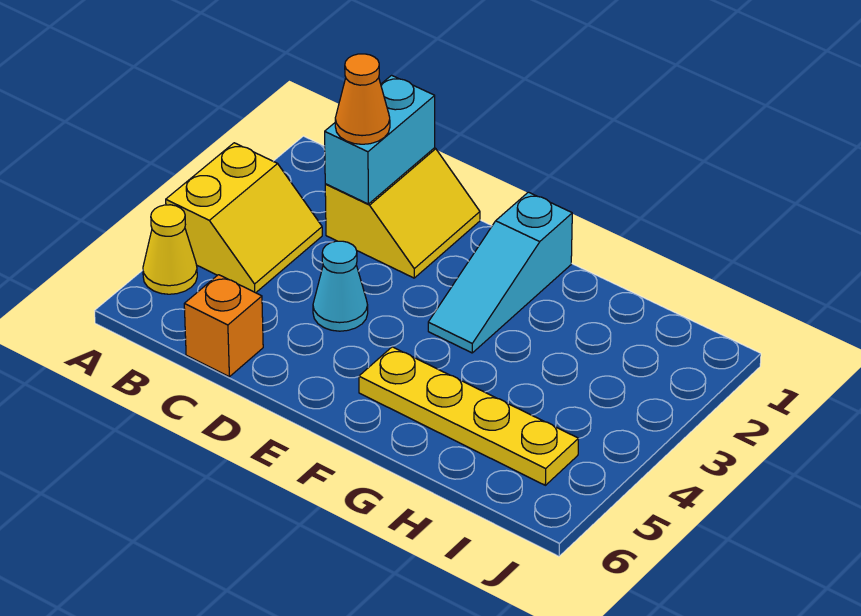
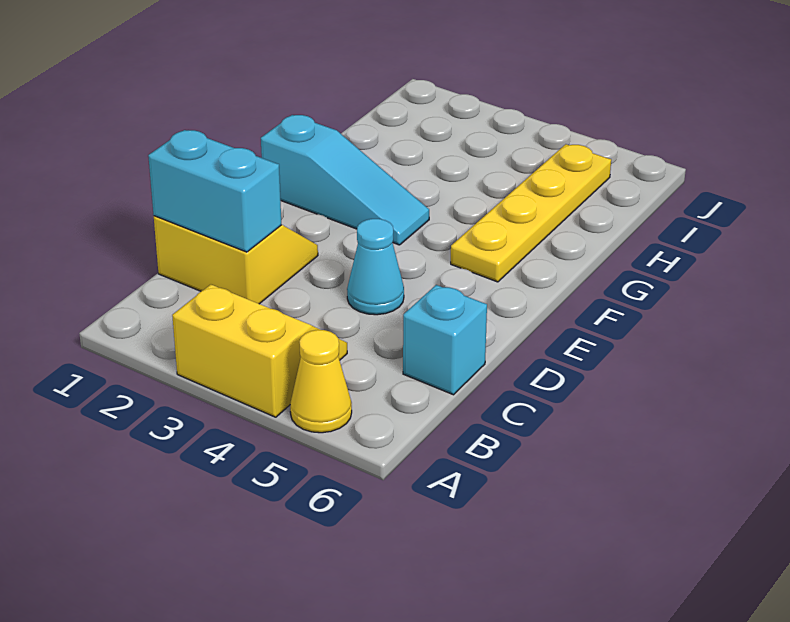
orange 1x1 cone [335,54,390,144] -> none
orange 1x1 brick [184,275,263,377] -> cyan 1x1 brick [403,285,487,395]

